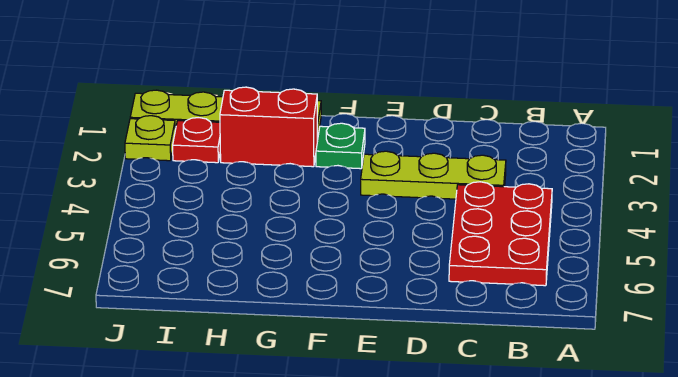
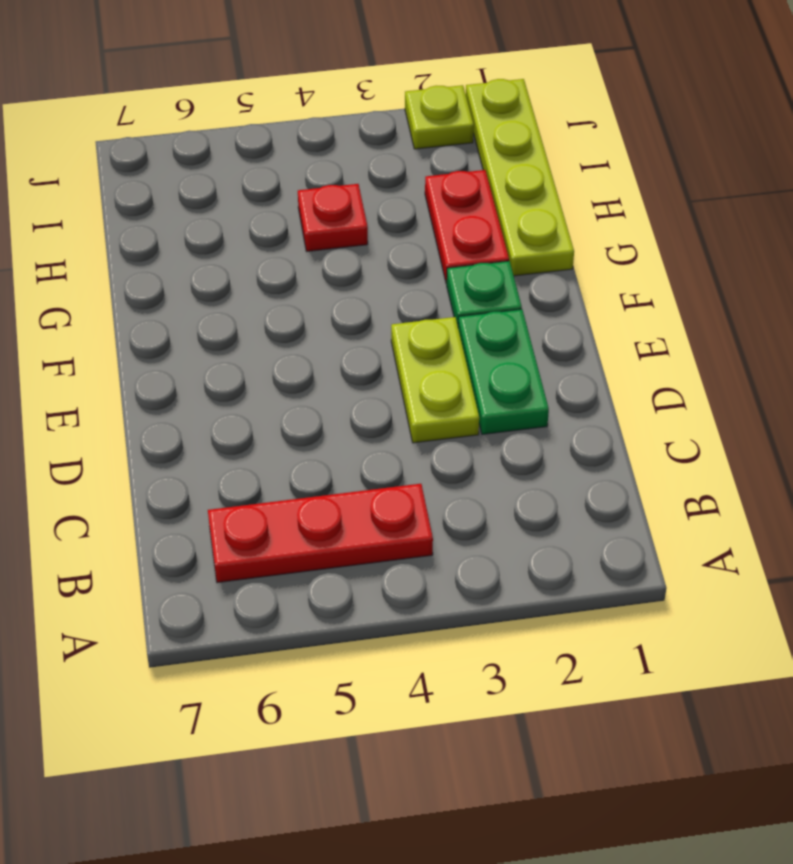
red 2x3 plate [449,182,552,286] -> red 1x3 plate [208,484,433,583]
lime 1x3 plate [361,151,506,199] -> lime 1x2 plate [391,317,479,443]
none -> green 1x2 plate [458,309,549,434]
red 1x2 brick [220,87,317,167] -> red 1x2 plate [425,170,509,284]
red 1x1 plate [173,118,220,163] -> red 1x1 plate moved to [298,184,368,251]

